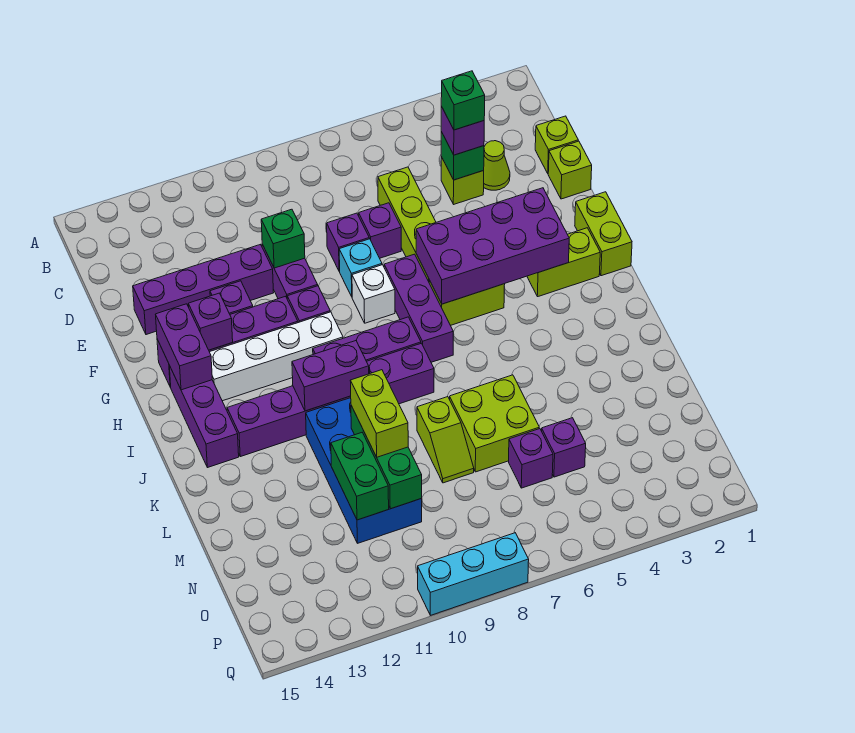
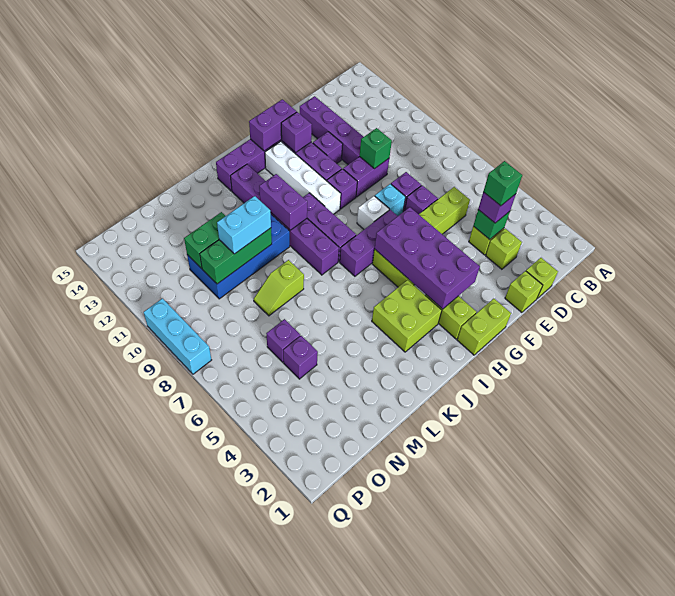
lime 1x1 cone [483,141,510,190] -> lime 1x1 brick [486,229,522,269]
lime 2x2 brick [450,375,539,472] -> lime 2x2 brick moved to [372,280,442,352]
lime 1x2 brick [350,370,408,457] -> cyan 1x2 brick [217,196,271,254]

